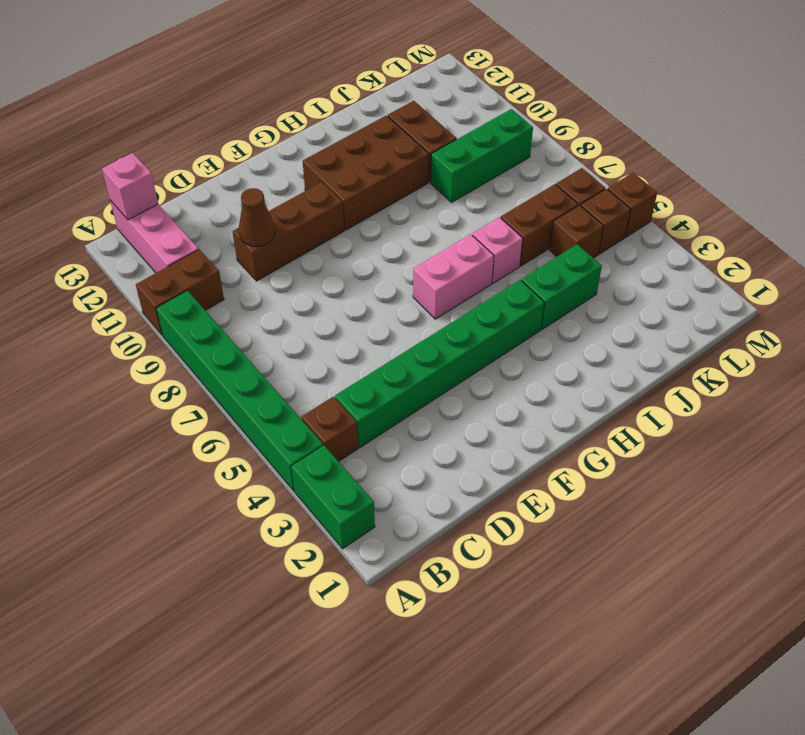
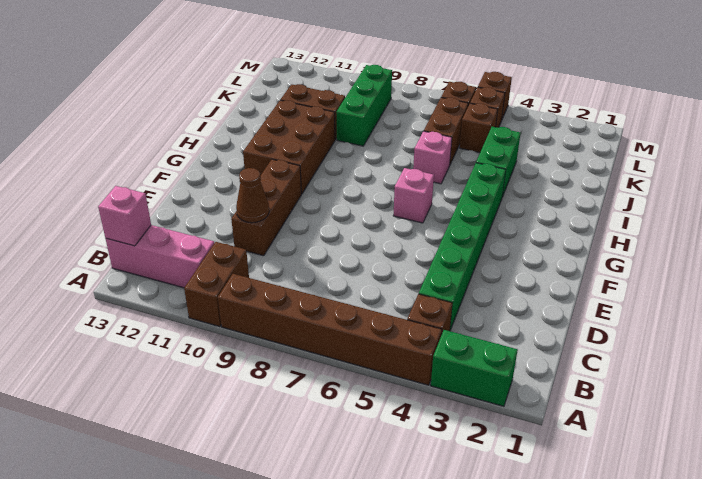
green 1x6 brick [156,291,323,491] -> brown 1x6 brick [218,274,442,385]
pink 1x2 brick [413,234,494,319] -> pink 1x1 brick [393,168,434,223]

